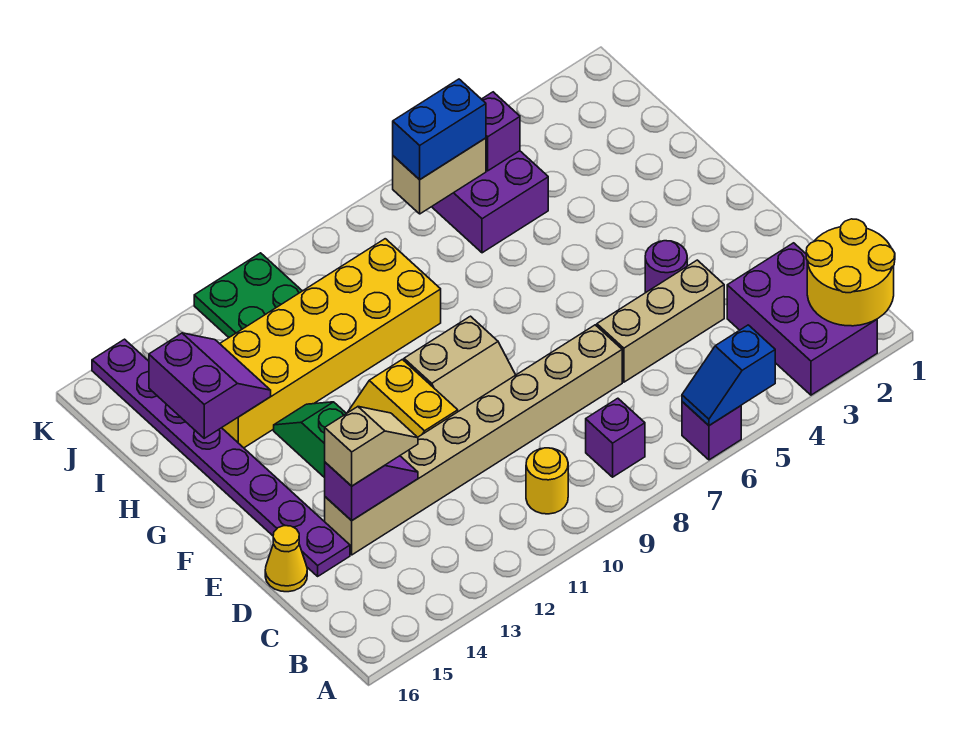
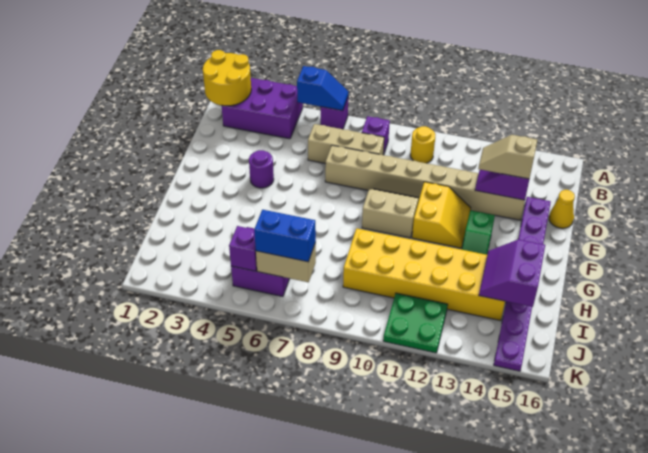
purple 2x3 brick [727,243,877,395] -> purple 2x3 brick turned to [222,78,303,139]
tan 1x3 brick [597,260,724,382] -> tan 1x3 brick moved to [308,124,384,164]

